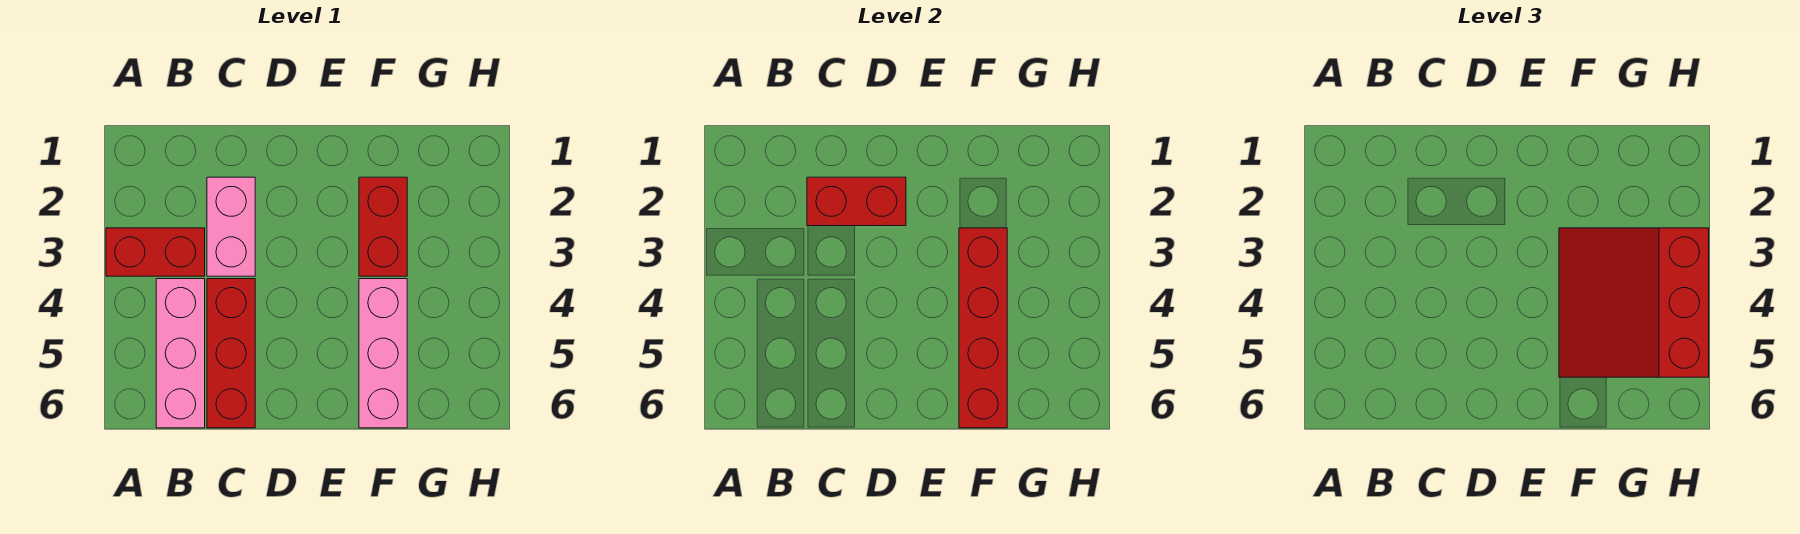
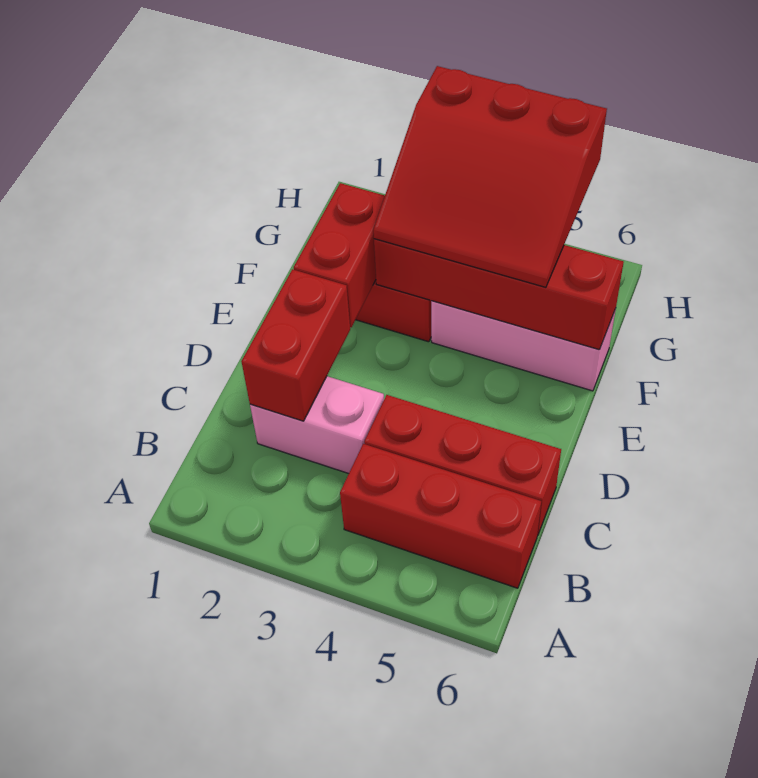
red 1x2 brick [106,228,205,276] -> red 1x2 brick moved to [294,183,385,327]
pink 1x3 brick [156,279,205,428] -> red 1x3 brick [340,444,541,588]

